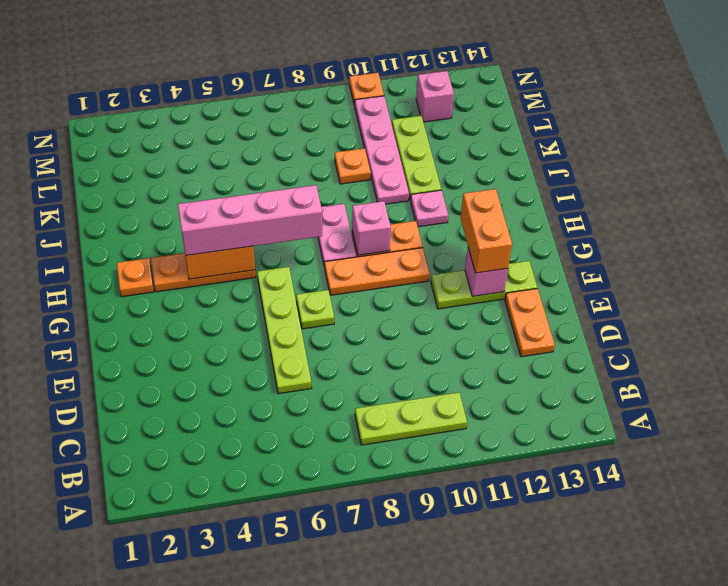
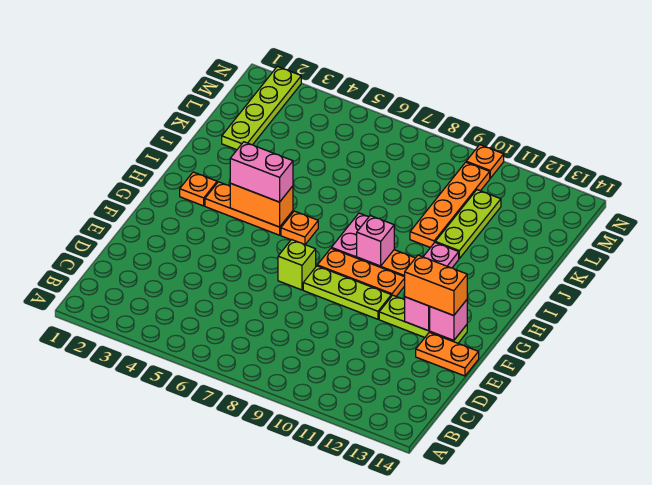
lime 1x3 plate [355,392,467,445] -> lime 1x3 plate moved to [303,266,391,319]
lime 1x4 plate [257,267,312,394] -> lime 1x4 plate moved to [222,66,301,150]
orange 1x2 plate [505,288,555,357] -> orange 1x2 plate turned to [416,332,479,376]
lime 1x1 plate [296,290,334,329] -> lime 1x1 brick [278,240,316,290]
orange 1x2 brick [460,189,512,273] -> orange 1x2 brick turned to [405,255,467,316]
pink 1x4 brick [178,185,322,256] -> pink 1x2 brick [230,142,293,202]
pink 1x4 plate [355,96,409,204] -> orange 1x4 plate [410,162,490,248]
orange 1x1 plate [335,148,371,184] -> orange 1x1 plate moved to [281,211,318,244]
pink 1x1 brick [416,71,454,122] -> pink 1x1 brick moved to [430,300,467,340]

